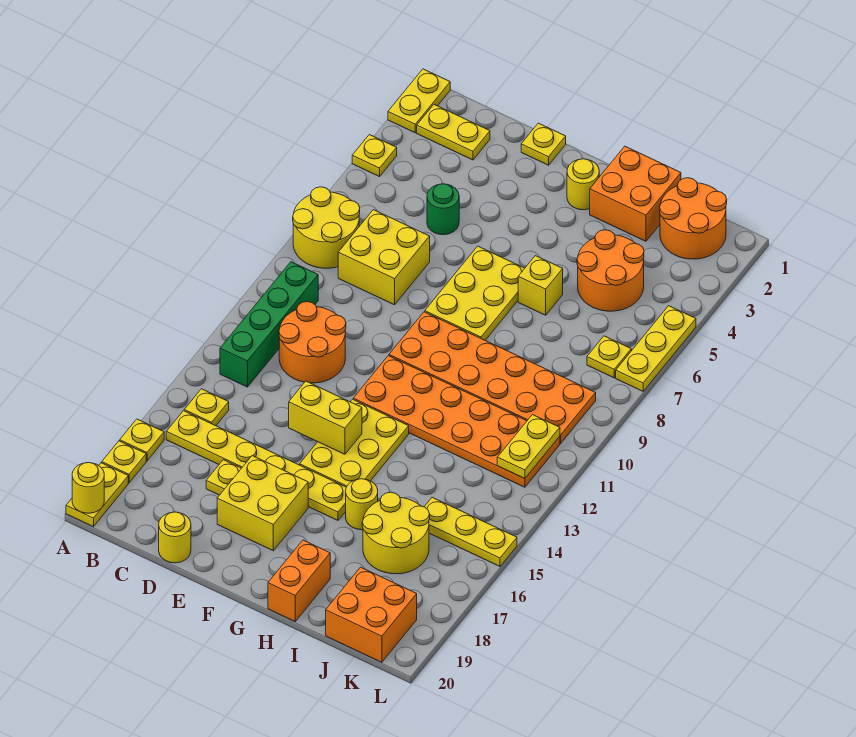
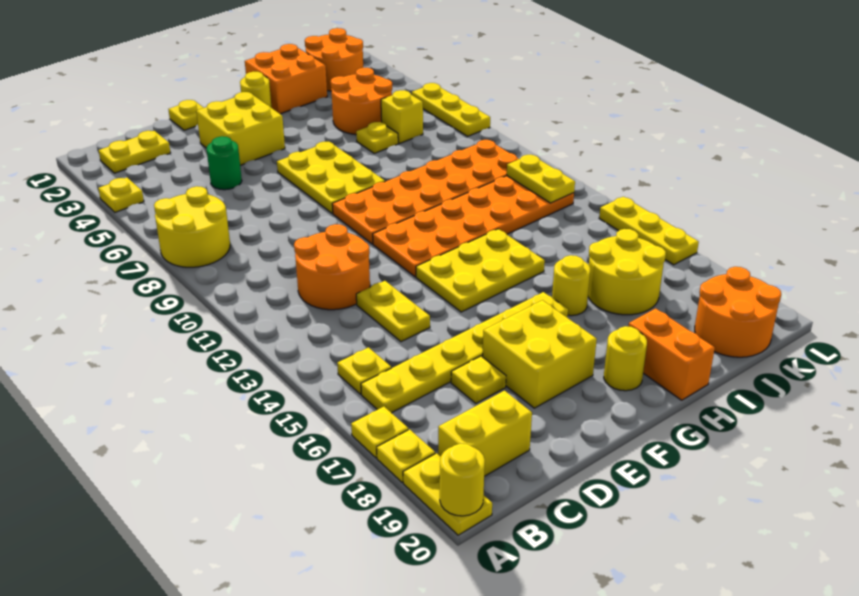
yellow 1x2 plate [388,69,450,133] -> yellow 1x2 plate moved to [356,281,430,342]
green 1x4 brick [220,262,318,387] -> none
yellow 2x2 brick [338,210,430,305] -> yellow 2x2 brick moved to [196,92,285,165]
yellow 1x1 round brick [159,512,191,563] -> yellow 1x1 round brick moved to [604,326,647,391]
yellow 1x2 brick [289,381,362,454] -> yellow 1x2 brick moved to [438,391,532,476]
yellow 2x3 plate [300,399,409,487] -> yellow 2x3 plate turned to [416,229,545,312]
yellow 1x1 brick [518,256,563,315] -> yellow 1x1 brick moved to [381,90,423,144]
yellow 1x3 plate [424,497,517,566] -> yellow 1x3 plate turned to [599,197,699,265]
orange 2x2 brick [326,567,417,662] -> orange 2x2 round brick [695,267,781,357]
yellow 1x1 plate [587,336,631,378] -> yellow 1x1 plate moved to [356,122,398,153]

